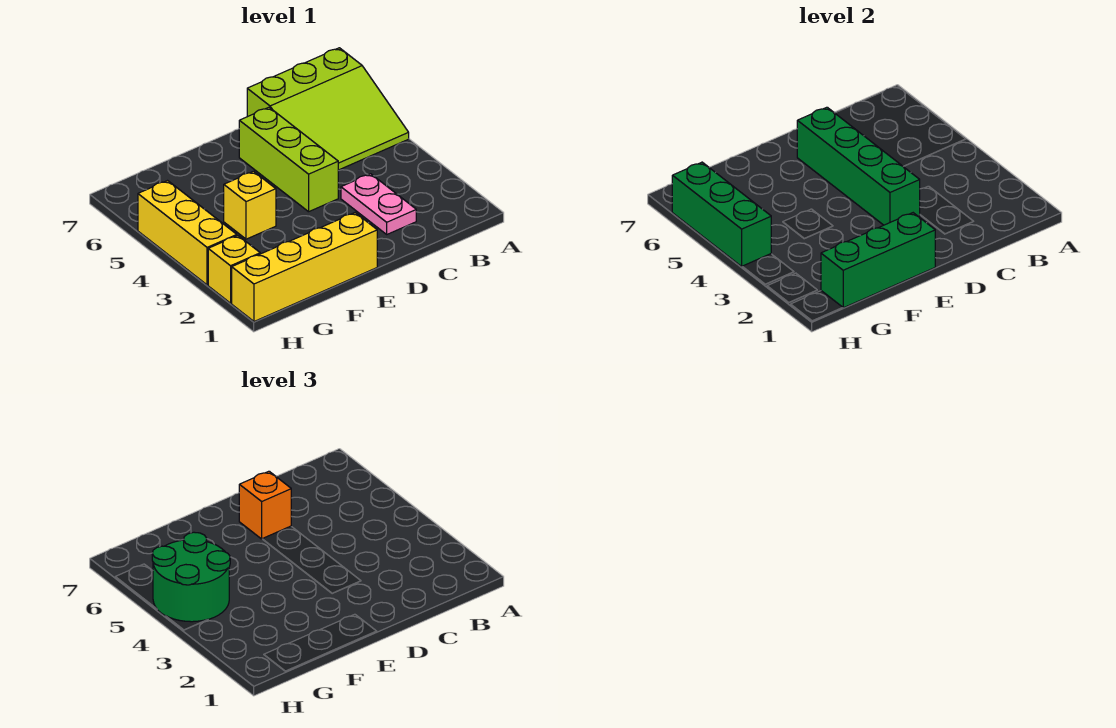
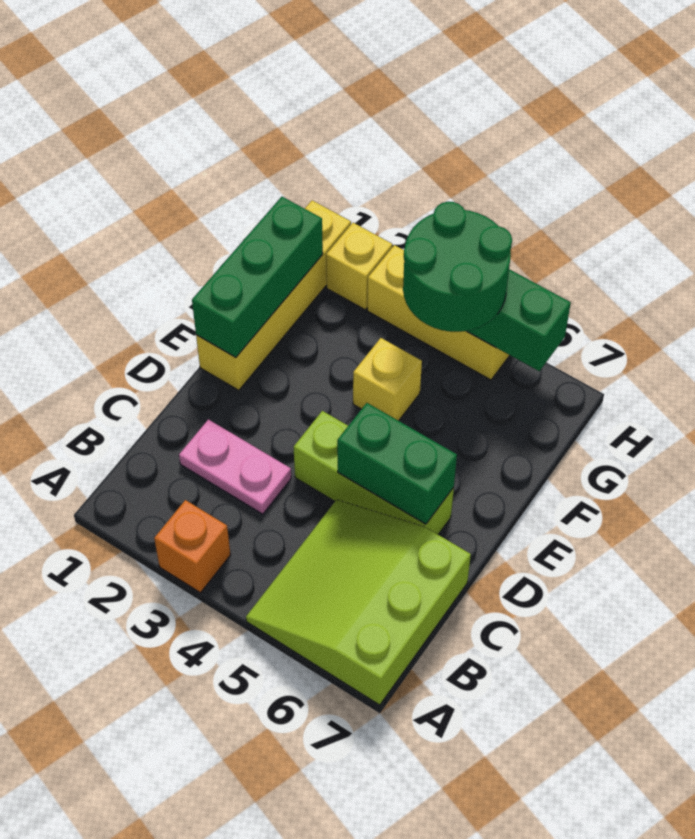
green 1x4 brick [797,107,920,225] -> green 1x2 brick [337,403,457,524]
orange 1x1 brick [239,471,291,539] -> orange 1x1 brick moved to [154,500,230,593]

